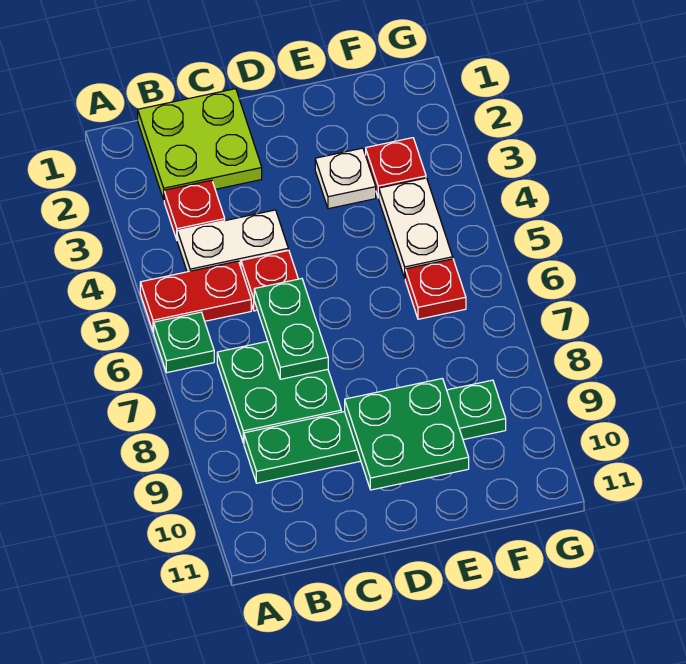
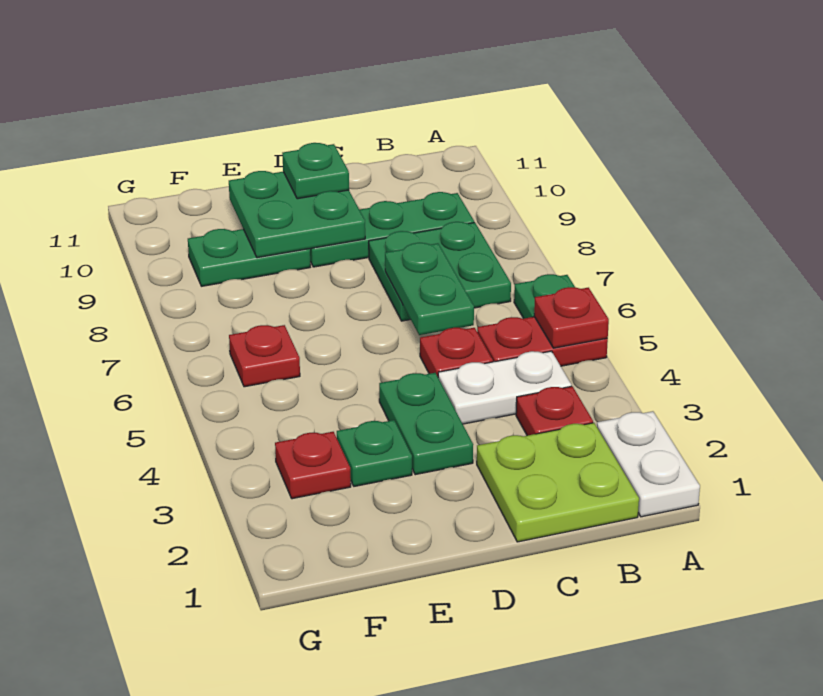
none -> red 1x1 plate [534,287,609,348]
none -> green 1x2 plate [379,373,473,475]
none -> green 1x1 plate [282,143,349,199]
white 1x1 plate [315,148,376,209] -> green 1x1 plate [337,420,412,486]
white 1x2 plate [379,178,453,278] -> white 1x2 plate moved to [597,411,700,517]

